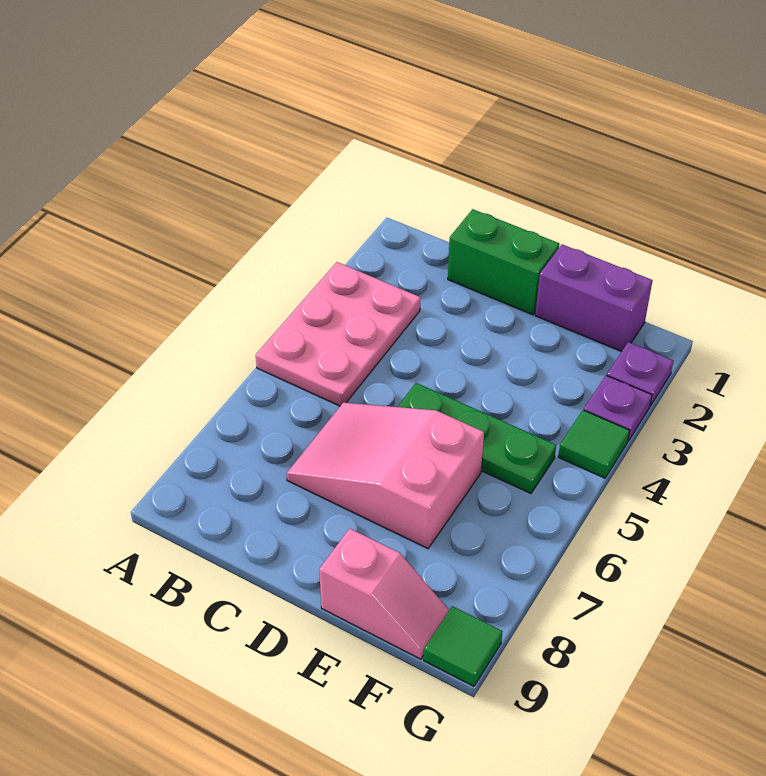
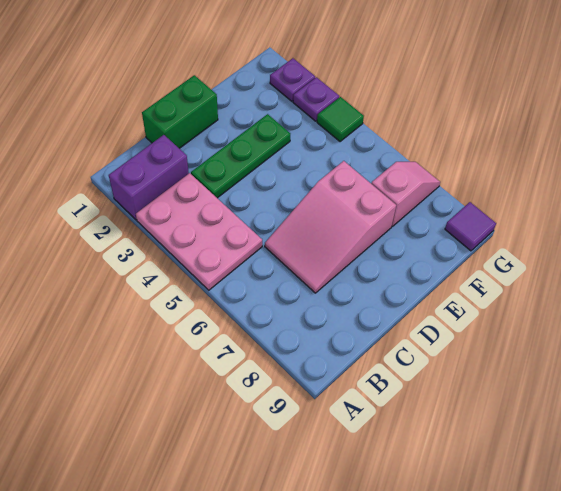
green 1x3 plate [398,383,556,493] -> green 1x3 plate moved to [191,114,290,198]
purple 1x2 brick [535,244,653,352] -> purple 1x2 brick moved to [109,135,189,220]
pink 1x2 slope [319,529,449,659] -> pink 1x2 slope moved to [371,162,440,226]
green 1x1 tile [424,606,502,686] -> purple 1x1 tile [445,202,496,251]

